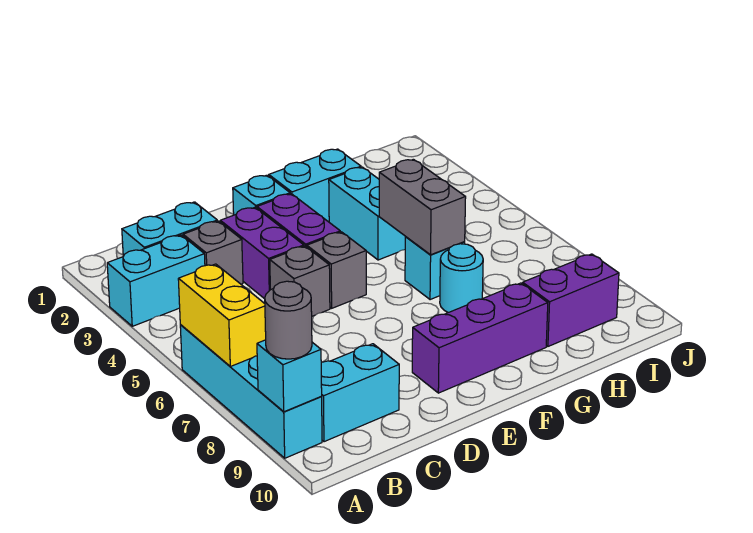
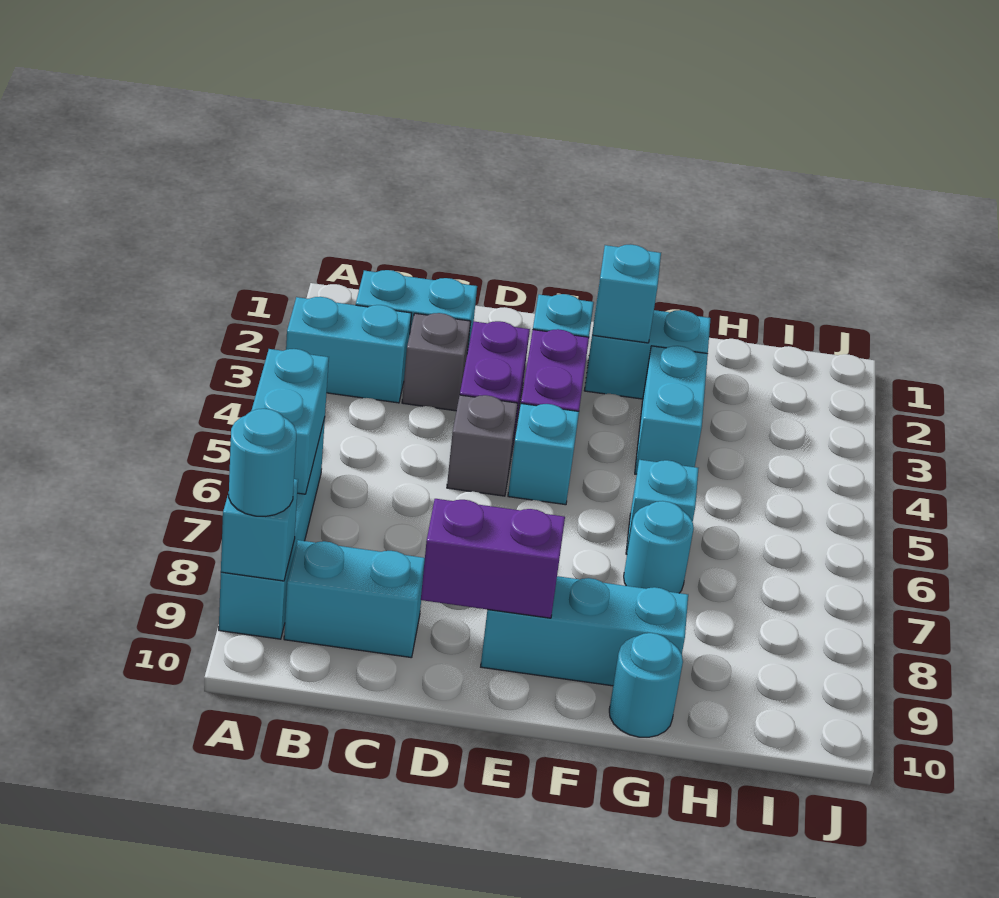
yellow 1x2 brick [178,264,266,366] -> cyan 1x2 brick [251,349,329,494]
grey 1x1 round brick [265,281,312,359] -> cyan 1x1 round brick [229,409,296,516]
grey 1x1 brick [307,232,366,308] -> cyan 1x1 brick [508,404,579,505]
purple 1x3 brick [412,283,548,393] -> cyan 1x3 brick [481,576,688,686]
none -> cyan 1x1 brick [592,245,661,343]
grey 1x2 brick [379,159,466,255] -> none
none -> cyan 1x1 round brick [609,633,683,737]
purple 1x2 brick [523,254,619,346] -> purple 1x2 brick moved to [421,499,565,618]

